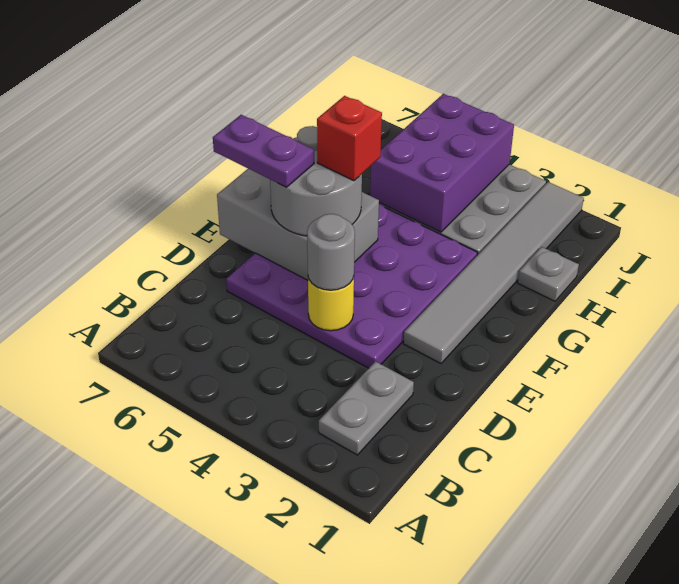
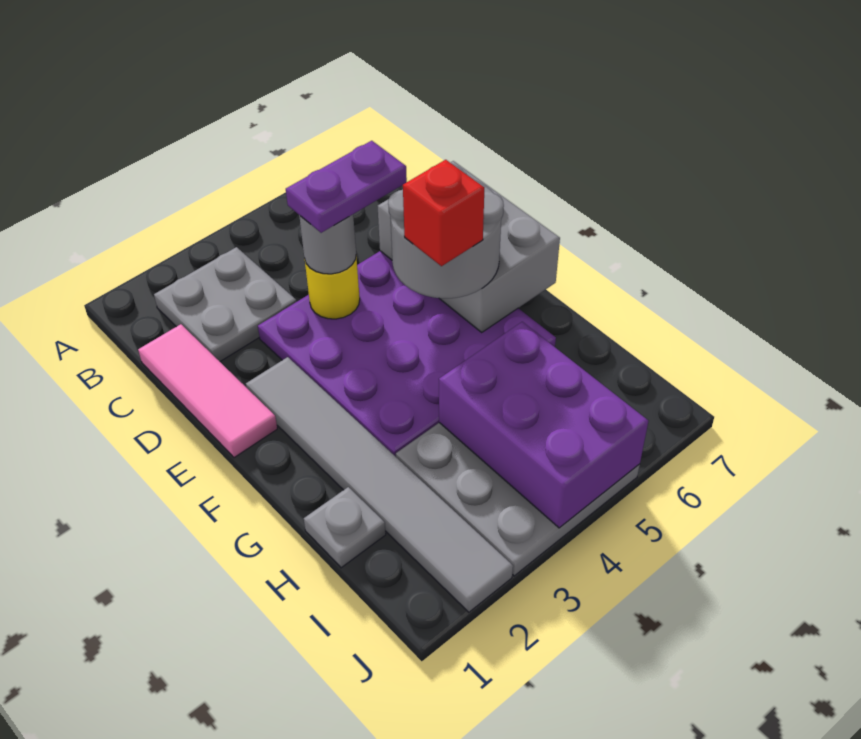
grey 1x2 plate [319,361,414,455] -> grey 2x2 plate [154,247,297,361]
none -> pink 1x3 tile [138,324,277,458]
grey 2x3 brick [217,169,379,280] -> grey 2x3 brick turned to [378,161,560,332]
purple 1x2 plate [213,115,314,187] -> purple 1x2 plate moved to [286,141,407,233]

